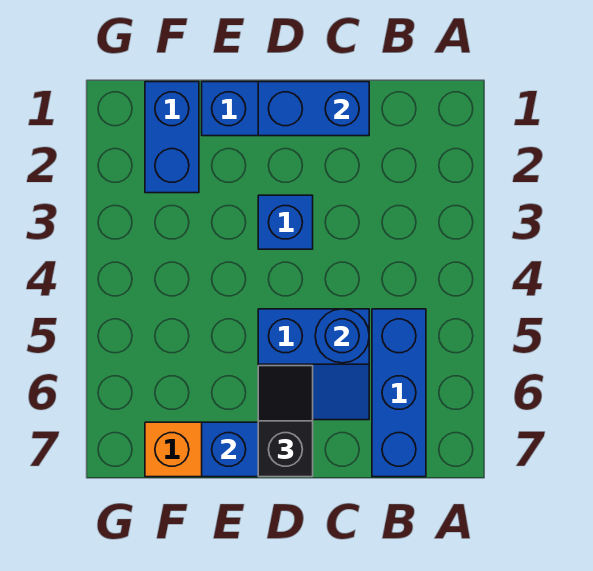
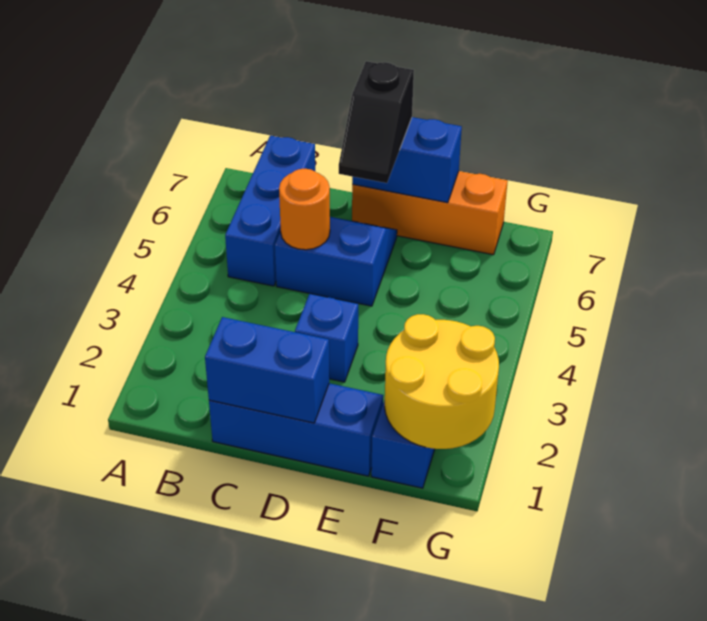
blue 1x1 round brick [315,309,369,363] -> orange 1x1 round brick [279,169,330,250]
none -> yellow 2x2 round brick [385,314,499,449]

